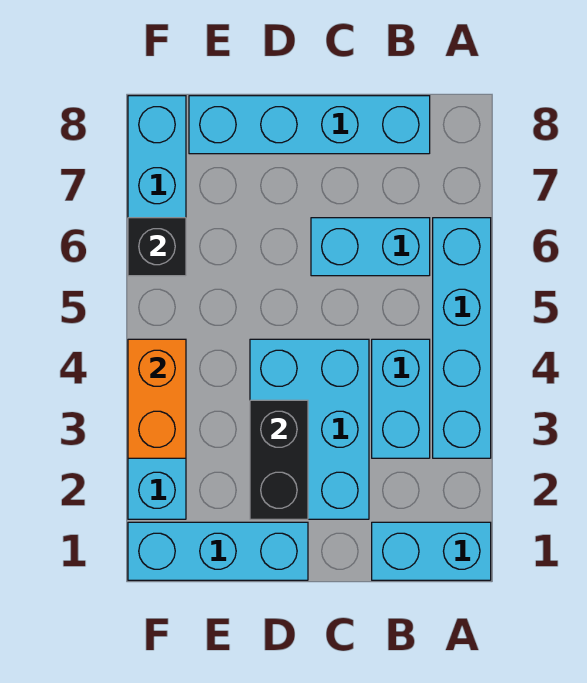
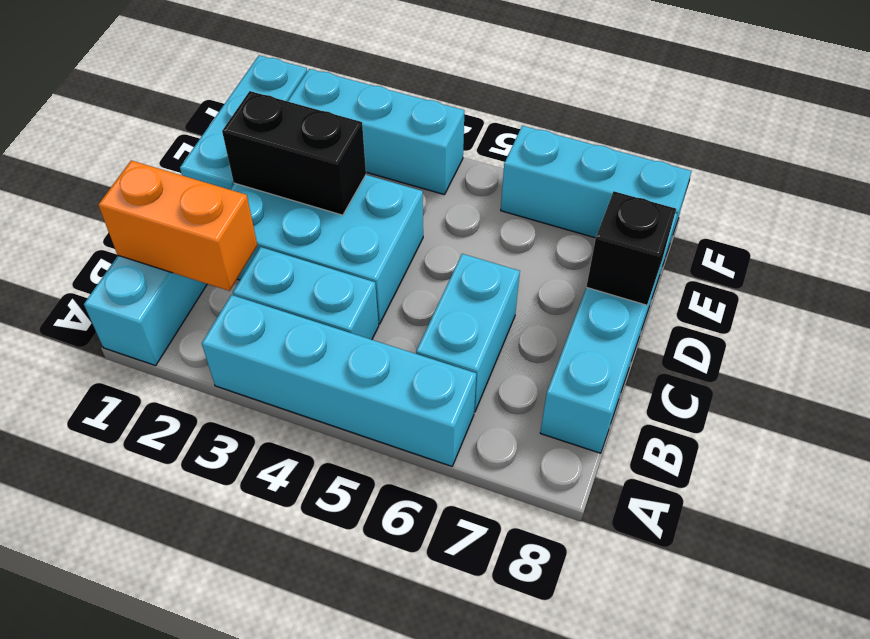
orange 1x2 brick [128,339,186,458] -> orange 1x2 brick moved to [98,160,257,291]
black 1x1 brick [128,218,186,276] -> black 1x1 brick moved to [586,191,676,305]

